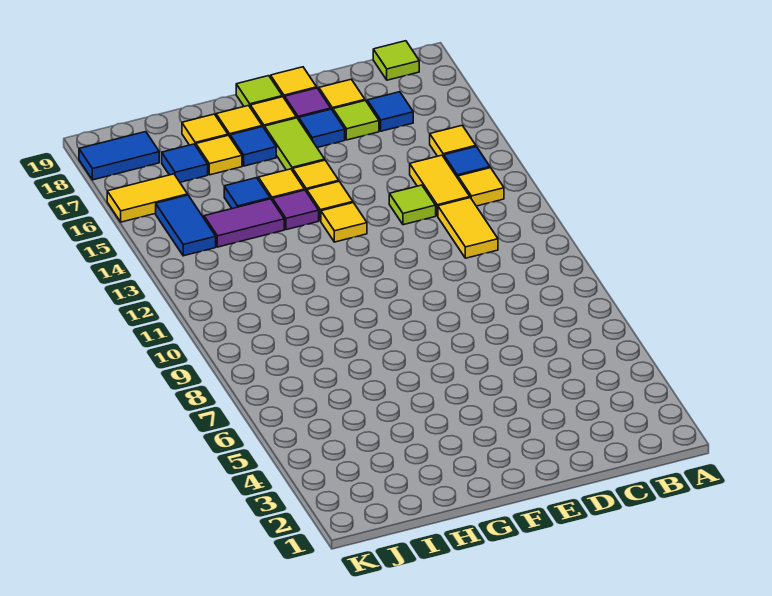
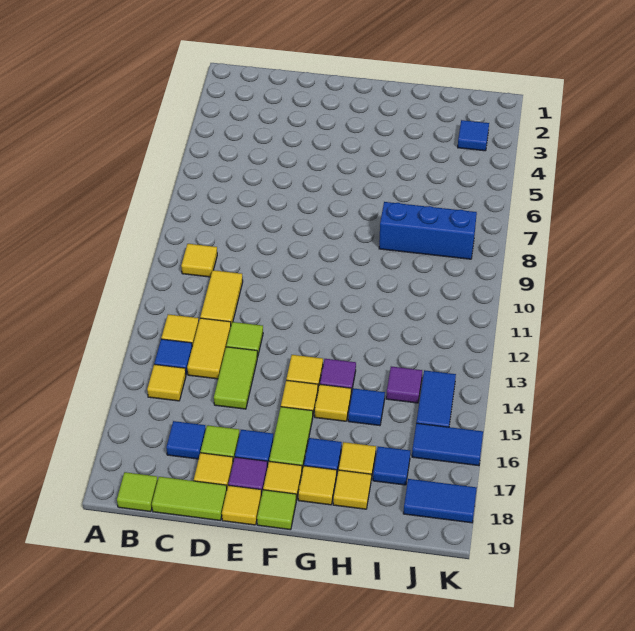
none -> lime 1x2 tile [152,477,227,520]
none -> lime 1x2 tile [214,347,257,409]
yellow 1x1 tile [321,203,367,242] -> yellow 1x1 tile moved to [181,244,217,277]
none -> blue 1x3 brick [379,202,477,259]
purple 1x2 tile [204,199,284,247] -> purple 1x1 tile [386,366,422,403]
none -> blue 1x1 tile [458,120,489,151]
yellow 1x2 tile [107,174,188,222] -> blue 1x2 tile [412,423,483,466]

